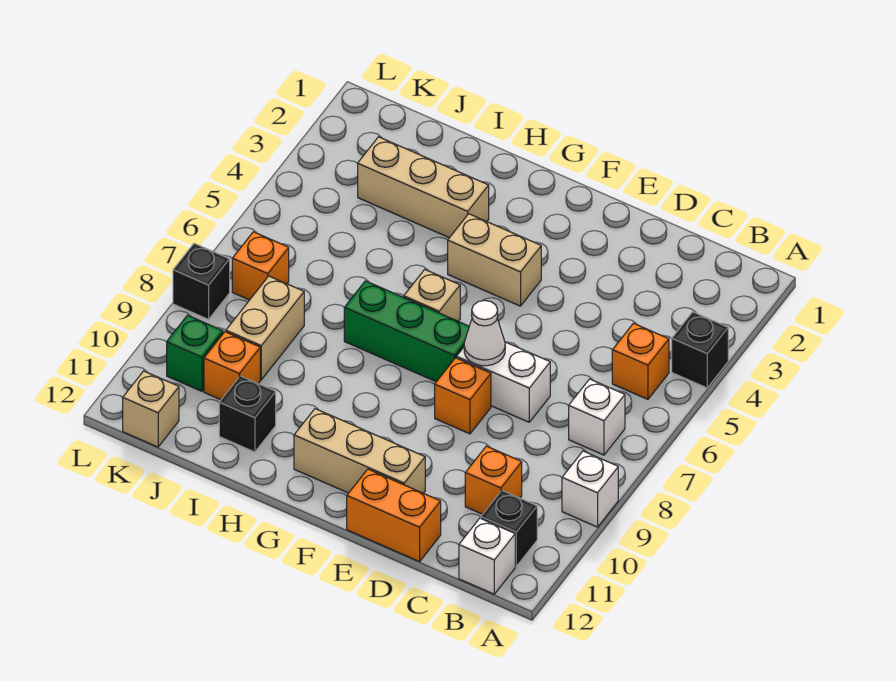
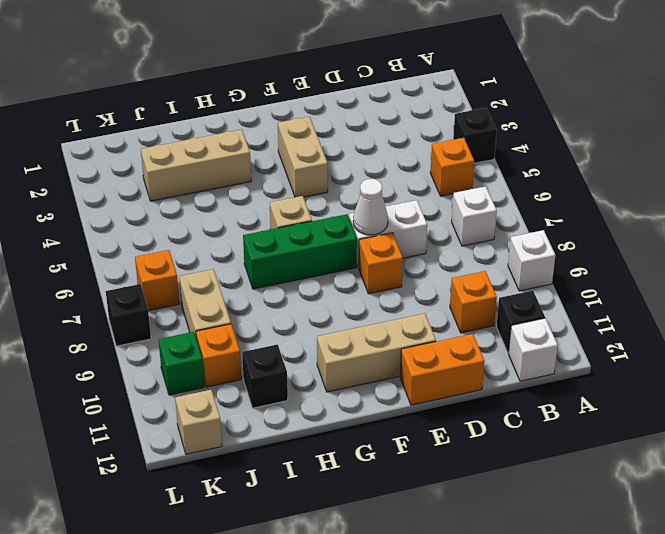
tan 1x2 brick [448,214,541,306] -> tan 1x2 brick turned to [278,117,328,197]

